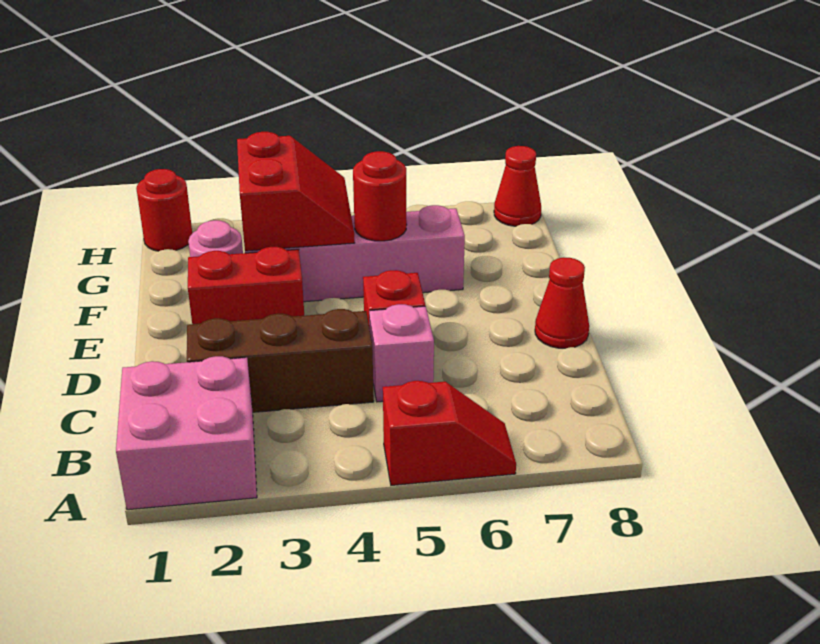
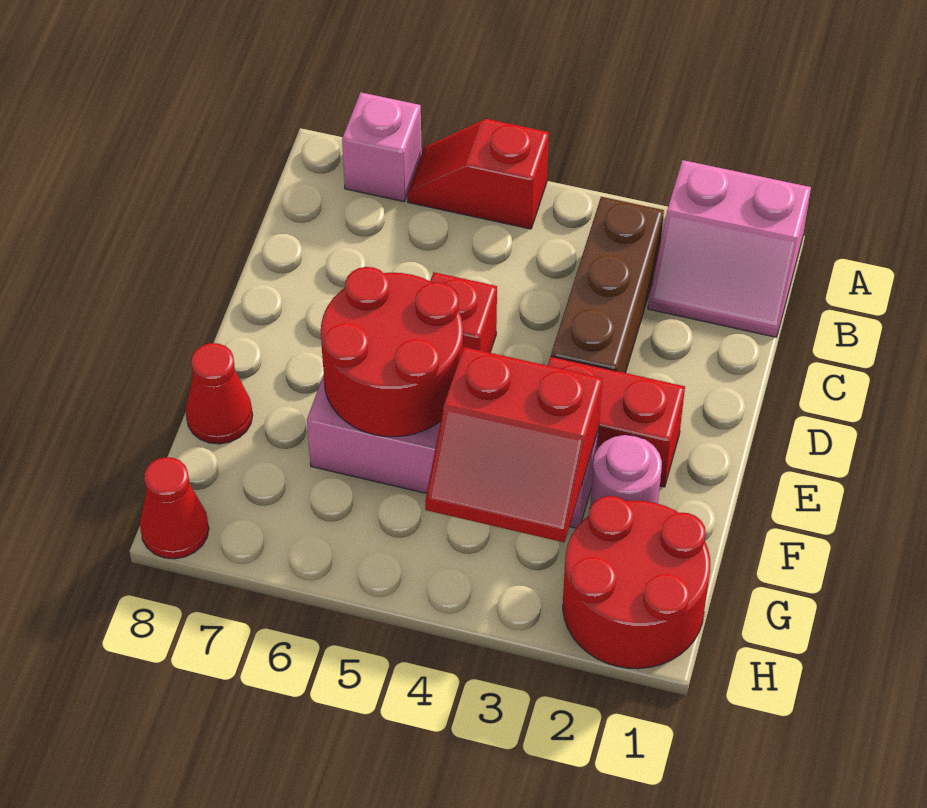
pink 2x2 brick [116,356,257,510] -> pink 2x2 slope [648,160,811,337]
brown 1x3 brick [187,309,374,412] -> brown 1x3 brick turned to [551,197,664,373]
pink 1x1 brick [369,304,434,402] -> pink 1x1 brick moved to [342,92,422,202]
red 1x1 cone [535,257,589,348] -> red 1x1 cone moved to [186,343,253,444]
red 2x2 slope [237,132,354,251] -> red 2x2 slope turned to [425,347,602,542]
red 1x1 round brick [353,151,407,241] -> red 2x2 round brick [321,267,463,437]
red 1x1 round brick [136,169,192,251] -> red 2x2 round brick [563,496,710,669]

